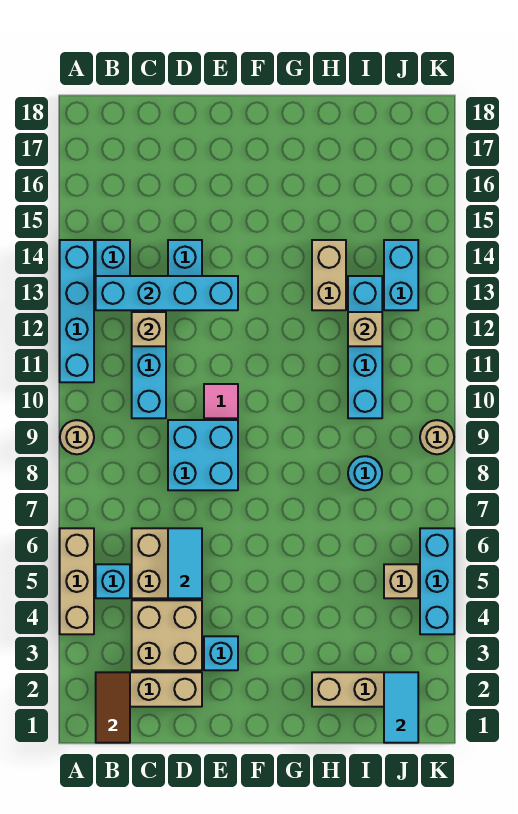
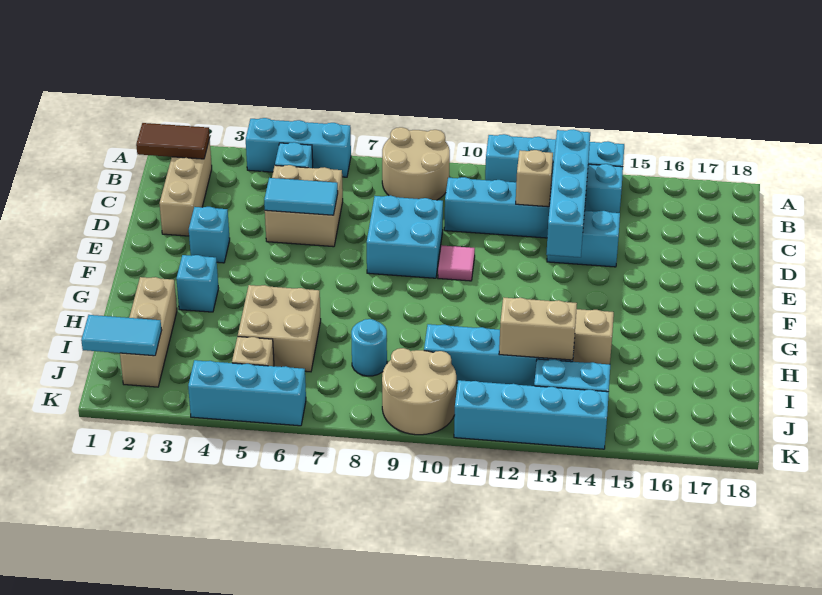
tan 1x3 brick [60,528,94,634] -> cyan 1x3 brick [246,118,351,177]
tan 1x1 round brick [60,420,94,454] -> tan 2x2 round brick [382,127,450,200]
tan 2x2 brick [132,600,202,670] -> tan 2x2 brick moved to [238,285,321,372]
none -> cyan 1x1 brick [176,255,219,312]
tan 1x1 brick [348,312,382,346] -> tan 1x2 brick [499,297,577,360]
tan 1x1 round brick [420,420,454,454] -> tan 2x2 round brick [382,348,456,435]
none -> cyan 1x4 brick [454,380,609,449]

